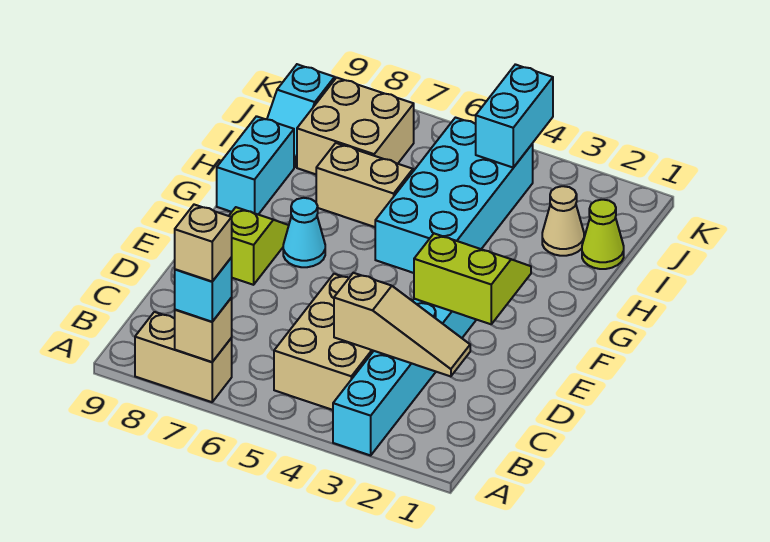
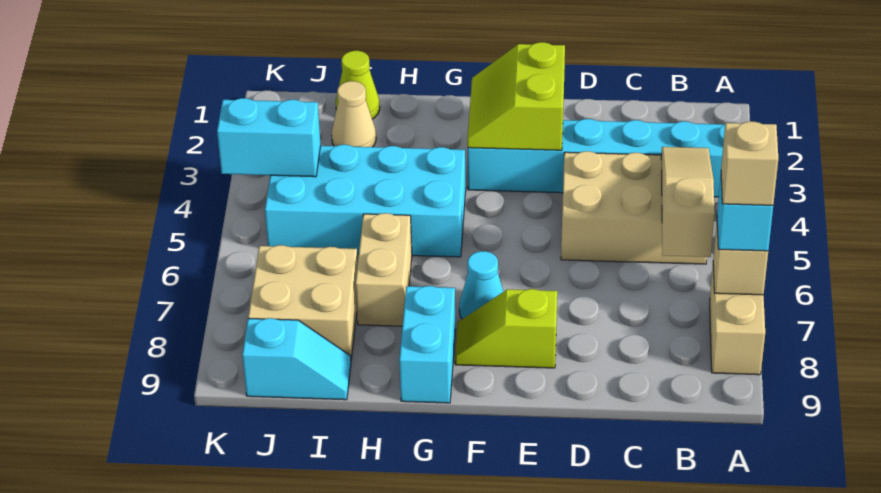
tan 1x3 slope [334,273,470,376] -> tan 1x3 slope moved to [661,147,715,257]
cyan 1x2 brick [217,116,294,214] -> cyan 1x2 brick turned to [399,286,456,403]

